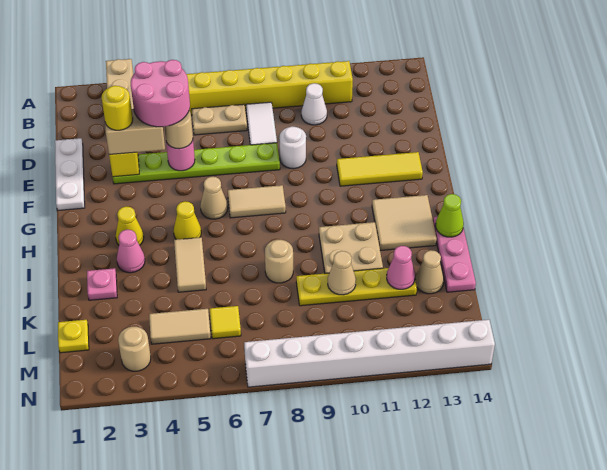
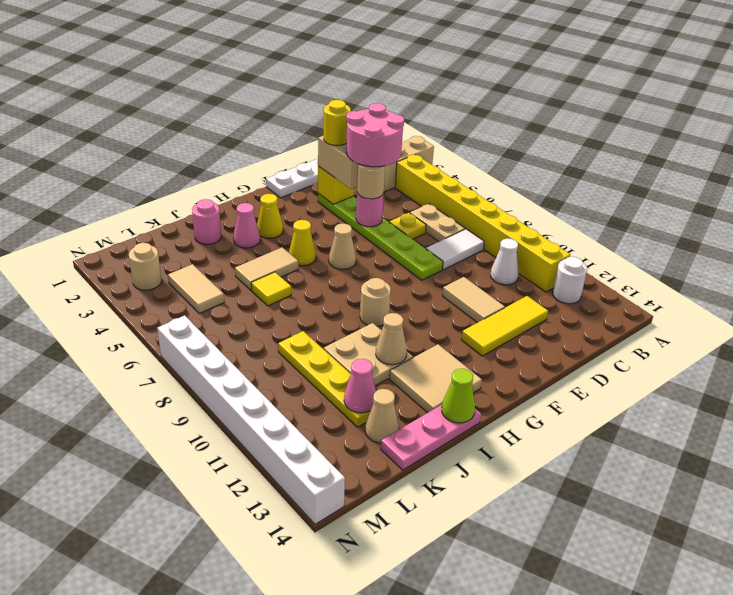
white 1x1 round brick [280,126,306,169] -> white 1x1 round brick moved to [553,257,587,304]
yellow 1x3 tile [337,152,423,186] -> yellow 1x3 tile turned to [461,296,548,356]
tan 1x2 tile [228,185,286,218] -> tan 1x2 tile moved to [442,277,505,323]
pink 1x1 plate [87,268,117,300] -> pink 1x1 round brick [192,199,221,244]
tan 1x1 round brick [265,240,293,283] -> tan 1x1 round brick moved to [360,278,391,326]
tan 1x1 cone [328,251,356,295] -> tan 1x1 cone moved to [376,313,407,365]
yellow 1x1 plate [58,320,89,353] -> yellow 1x1 plate moved to [389,213,426,239]
yellow 1x1 tile [210,306,241,339] -> yellow 1x1 tile moved to [251,272,291,306]

